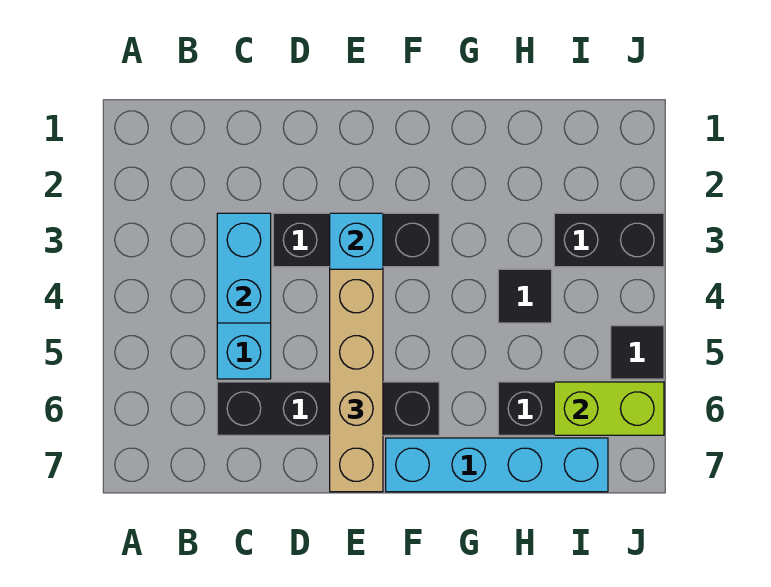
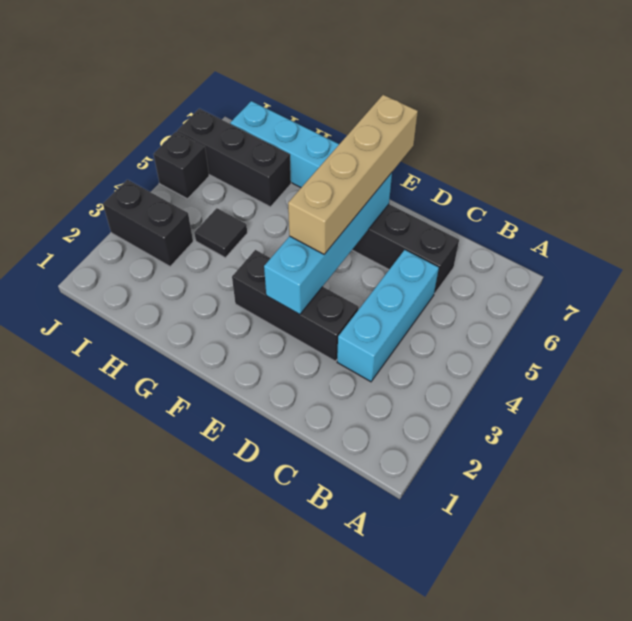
cyan 1x2 brick [217,213,271,323] -> none
lime 1x2 brick [554,382,664,435] -> none
black 1x1 tile [611,326,664,379] -> black 1x1 brick [153,131,209,199]

